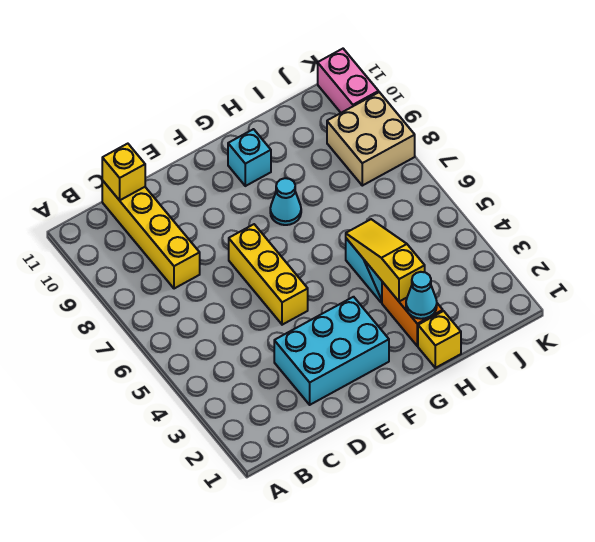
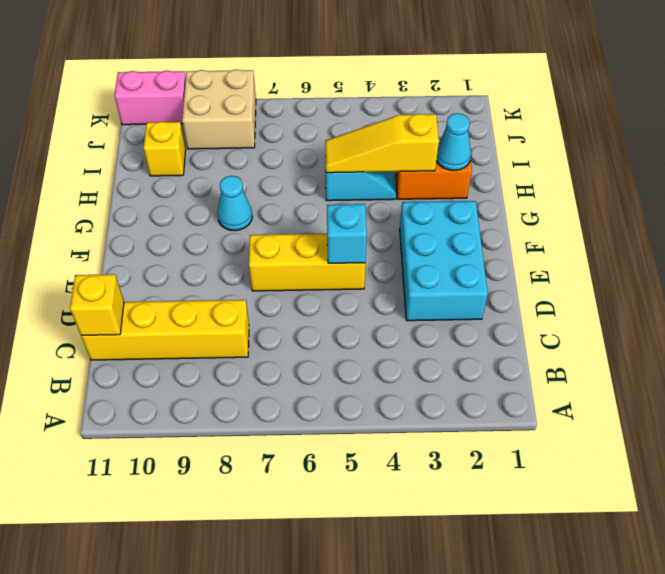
cyan 1x1 brick [228,129,271,186] -> cyan 1x1 brick moved to [327,204,367,263]
yellow 1x1 brick [418,311,461,368] -> yellow 1x1 brick moved to [144,122,186,176]

